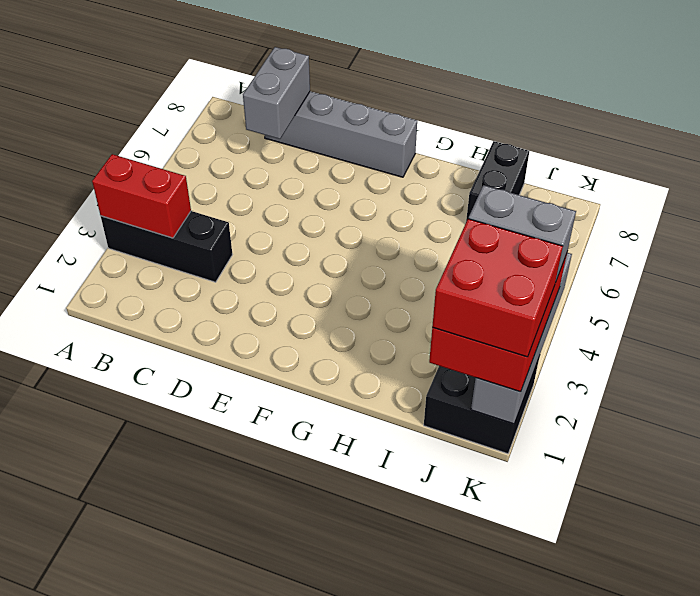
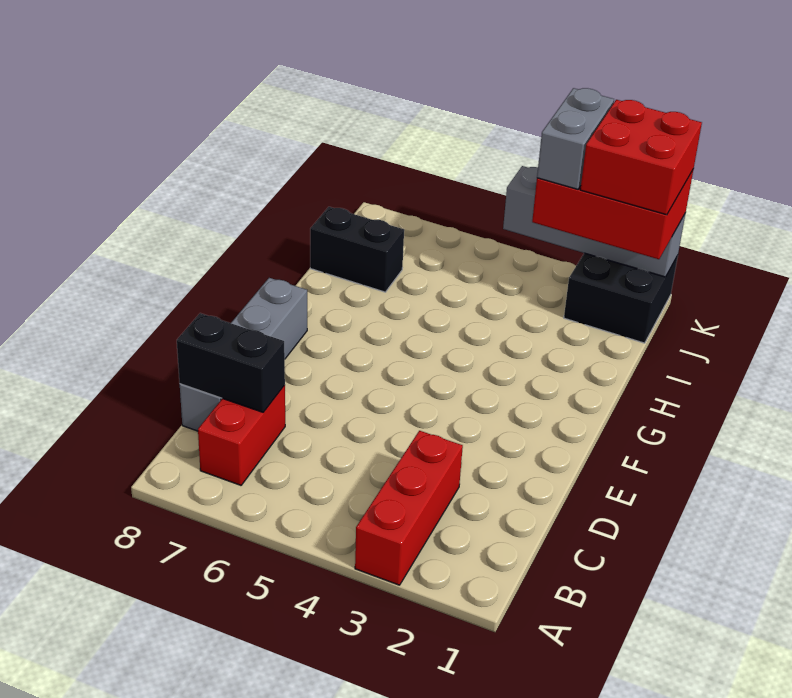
black 1x3 brick [101,211,232,282] -> red 1x3 brick [355,431,463,585]
red 1x2 brick [92,154,191,238] -> red 1x2 brick moved to [198,385,285,485]
grey 1x2 brick [243,47,310,139] -> black 1x2 brick [177,313,285,412]

